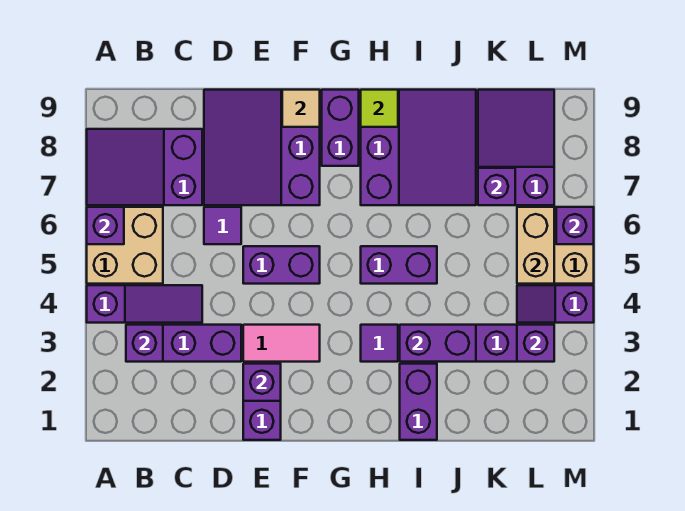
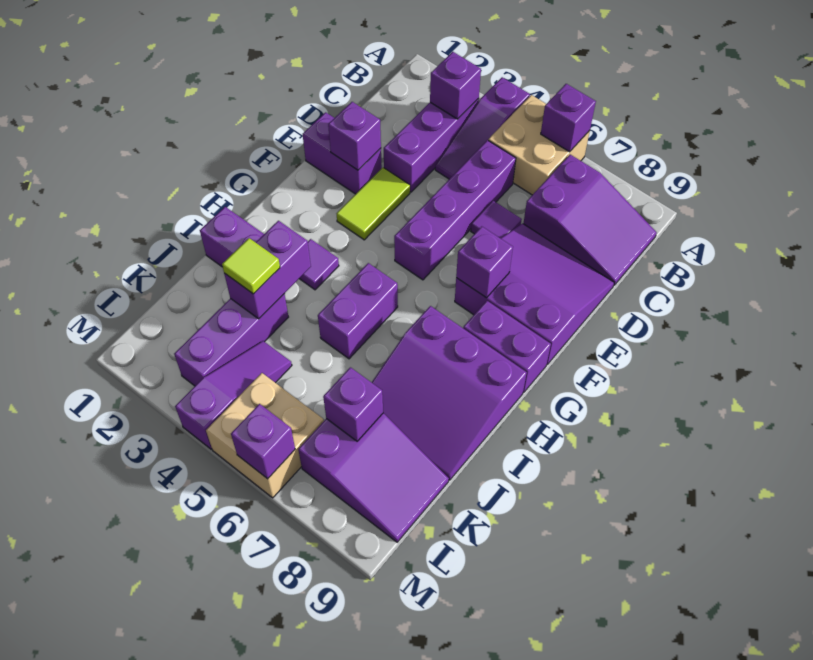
purple 2x3 slope [87,129,202,205] -> purple 2x3 slope turned to [523,155,657,285]
pink 1x2 tile [243,325,320,362] -> lime 1x2 tile [337,168,410,240]
purple 1x2 brick [243,246,320,284] -> purple 1x4 brick [394,140,516,280]
tan 1x1 tile [282,90,320,127] -> none
lime 1x1 tile [361,90,398,127] -> lime 1x1 tile moved to [222,238,280,294]
purple 1x1 brick [517,325,554,362] -> purple 1x1 brick moved to [456,226,513,298]
purple 1x2 slope [517,285,594,323] -> purple 1x3 slope [175,341,292,449]
tan 1x2 brick [517,207,554,284] -> none

